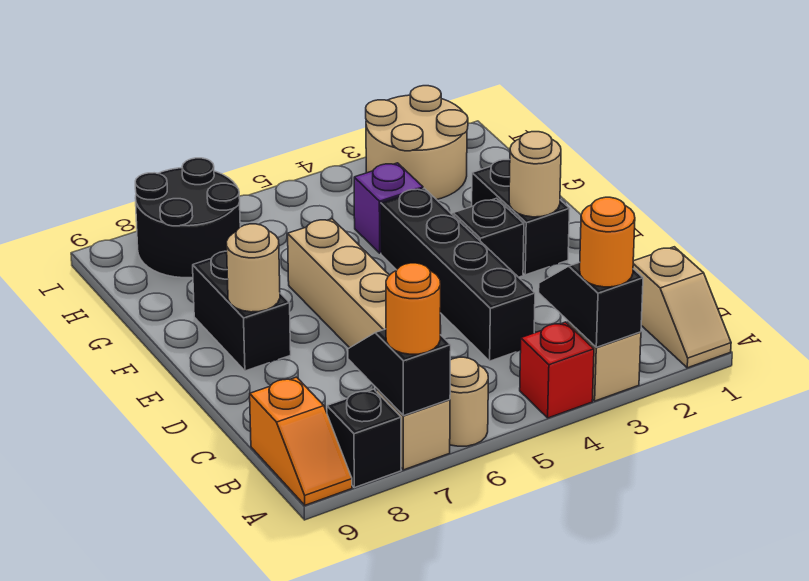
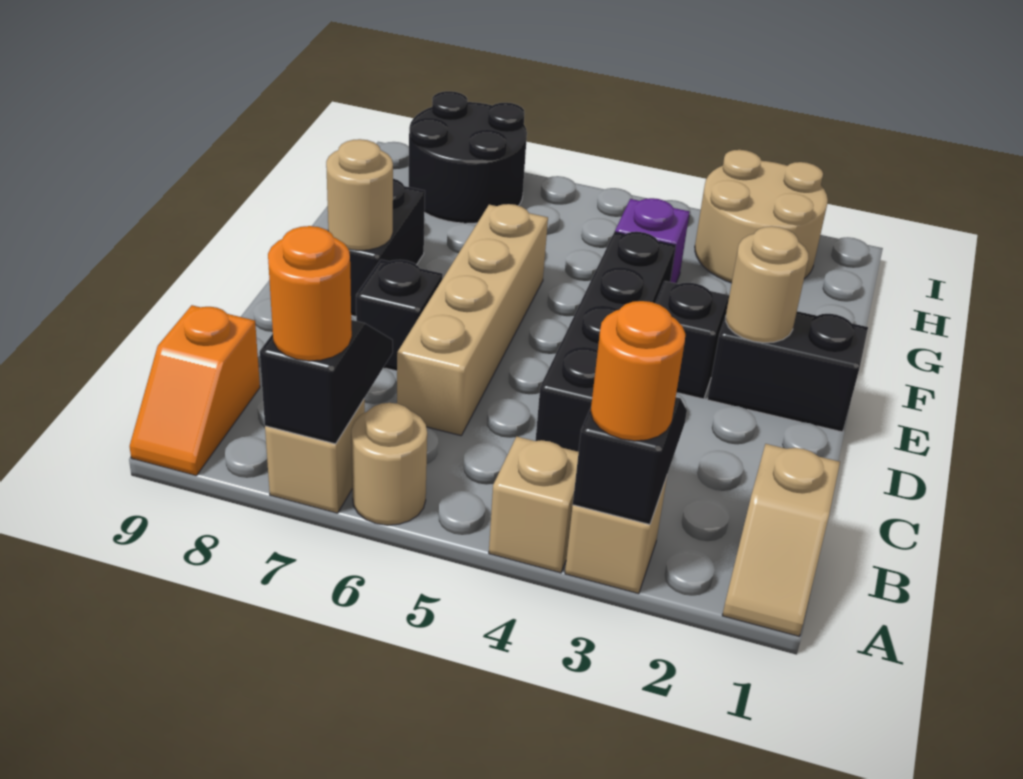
red 1x1 brick [520,322,594,418] -> tan 1x1 brick [489,437,579,573]
black 1x1 brick [327,389,401,488] -> black 1x1 brick moved to [356,259,443,371]
black 1x2 brick [472,160,570,275] -> black 1x2 brick turned to [707,311,868,432]

